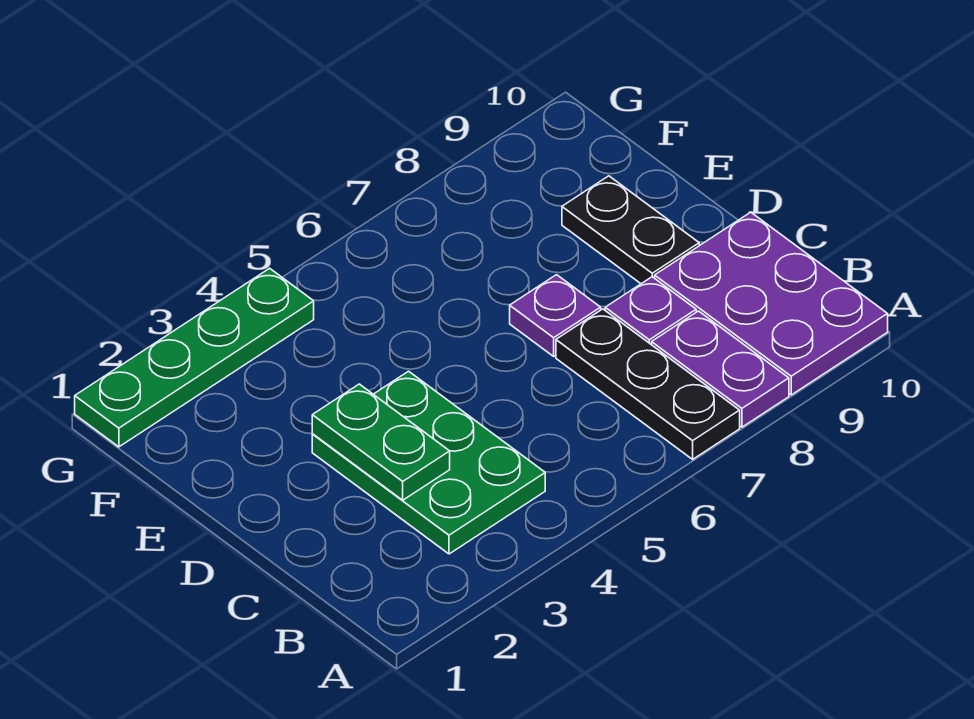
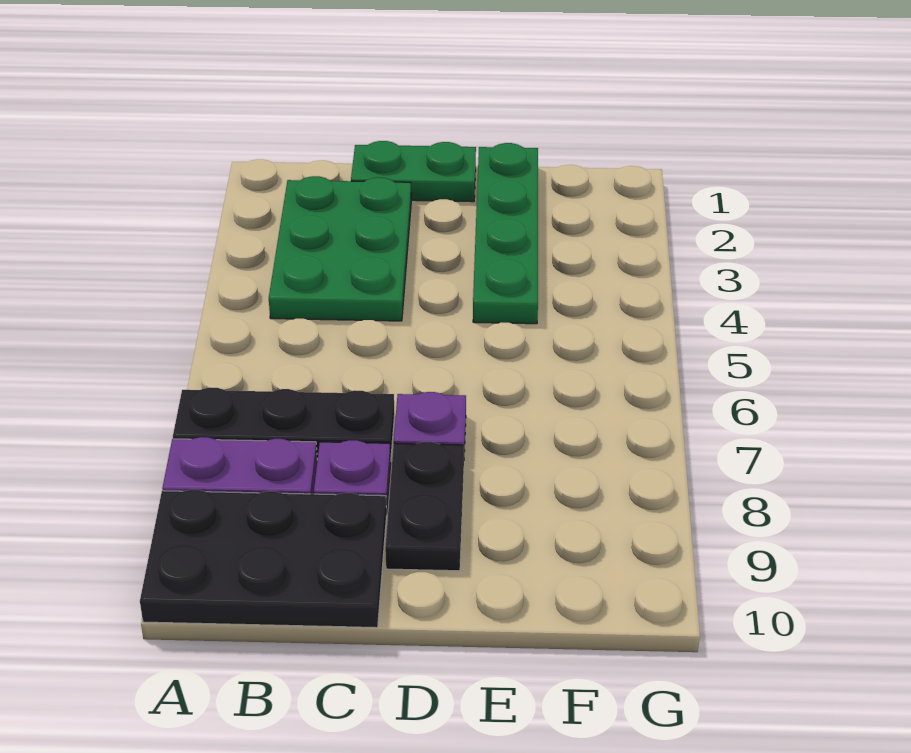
purple 2x3 plate [655,212,888,395] -> black 2x3 plate [140,490,386,628]
green 2x3 plate [312,371,545,554] -> green 2x3 plate turned to [269,176,411,321]
green 1x2 plate [312,384,450,500] -> green 1x2 plate moved to [351,141,476,202]
black 1x2 plate [562,176,699,284] -> black 1x2 plate turned to [385,442,464,571]
green 1x4 plate [75,268,314,447] -> green 1x4 plate moved to [473,143,538,324]

